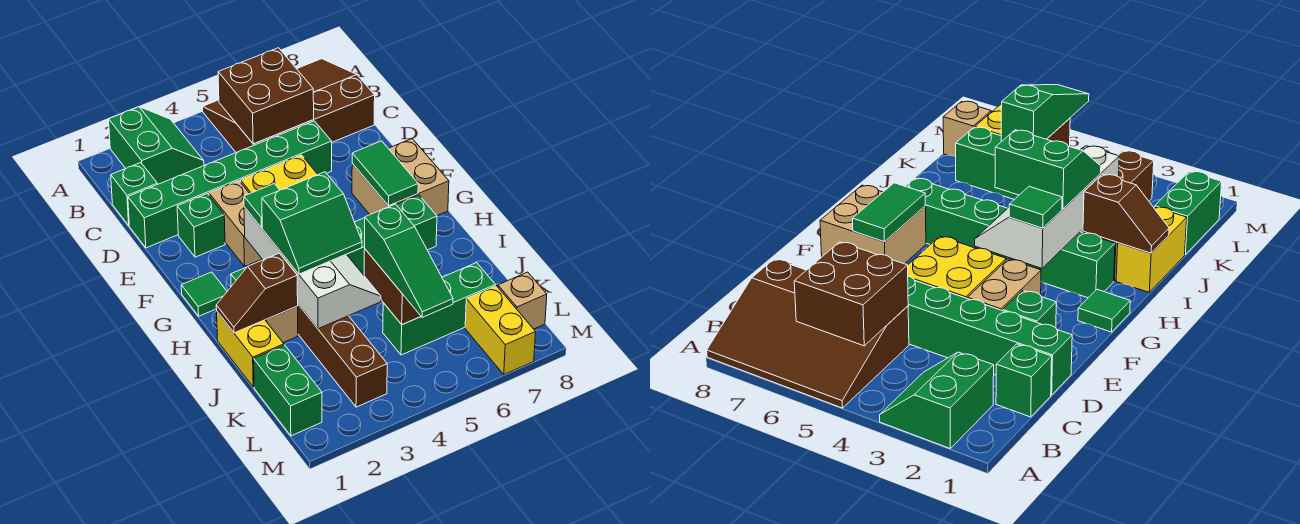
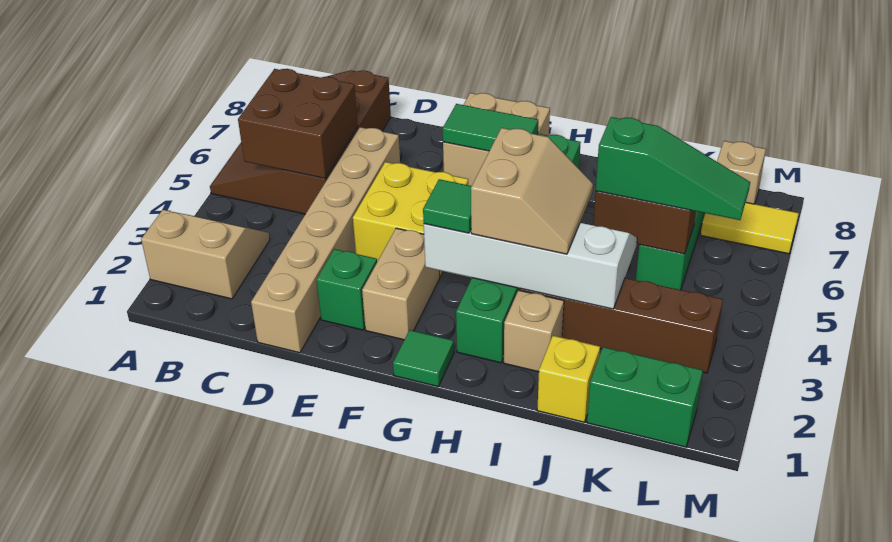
green 2x2 slope [109,107,204,184] -> tan 2x2 slope [141,210,270,299]
green 1x1 brick [111,163,157,225] -> none
green 1x6 brick [128,121,332,248] -> tan 1x6 brick [251,127,400,353]
tan 1x2 brick [209,181,262,266] -> tan 1x2 brick turned to [362,228,440,340]
green 2x2 slope [262,172,362,274] -> tan 2x2 slope [471,128,593,254]
yellow 1x2 brick [217,312,284,387] -> yellow 1x1 brick [537,336,600,422]
brown 1x2 slope [216,253,298,333] -> none
yellow 1x2 brick [465,286,536,375] -> yellow 1x2 tile [701,203,799,254]

